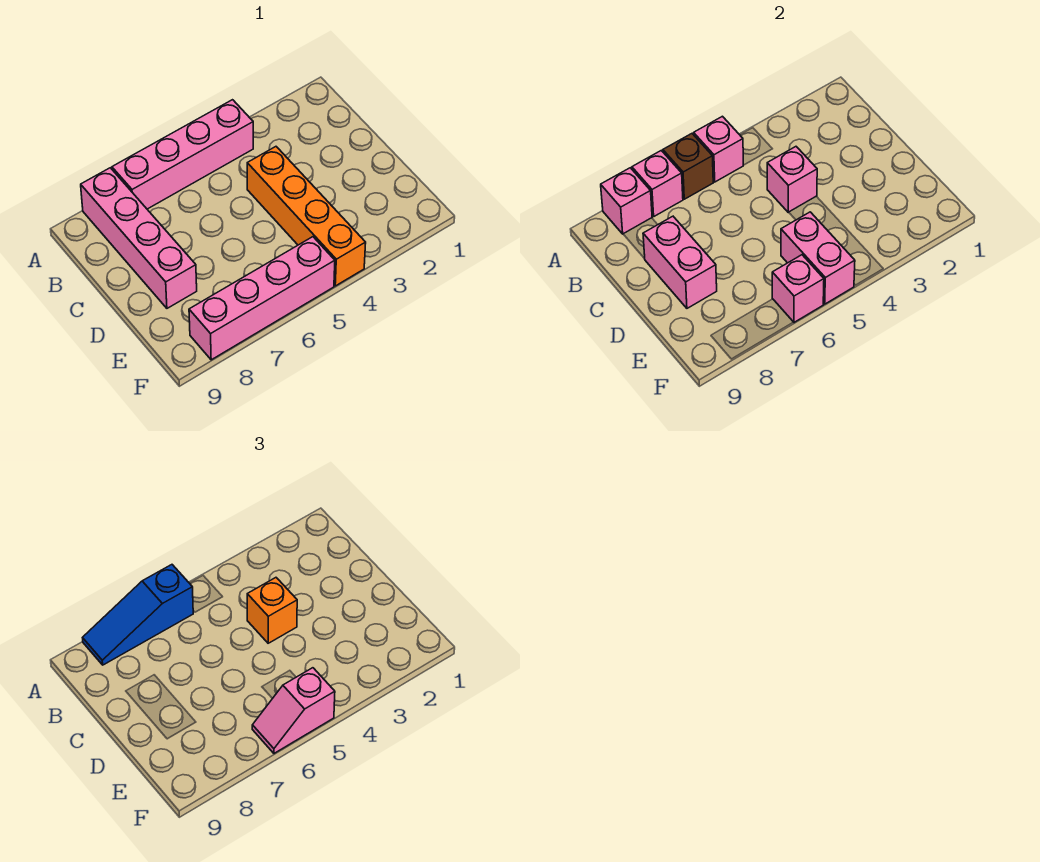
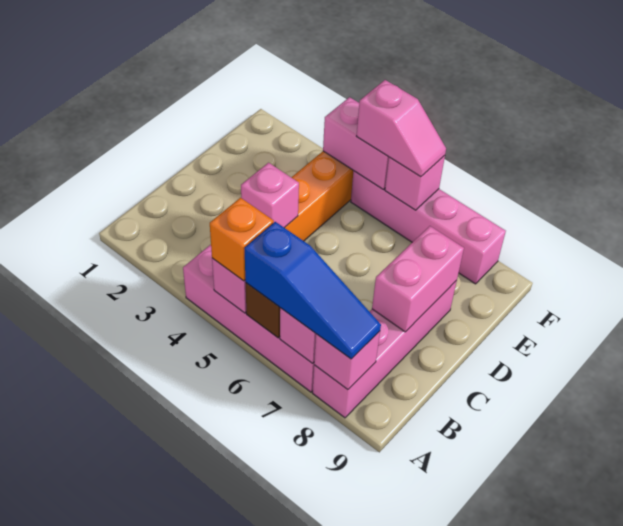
orange 1x1 brick [247,578,297,643] -> orange 1x1 brick moved to [210,198,274,281]
pink 1x2 brick [781,212,855,304] -> pink 1x2 brick turned to [323,97,389,189]

